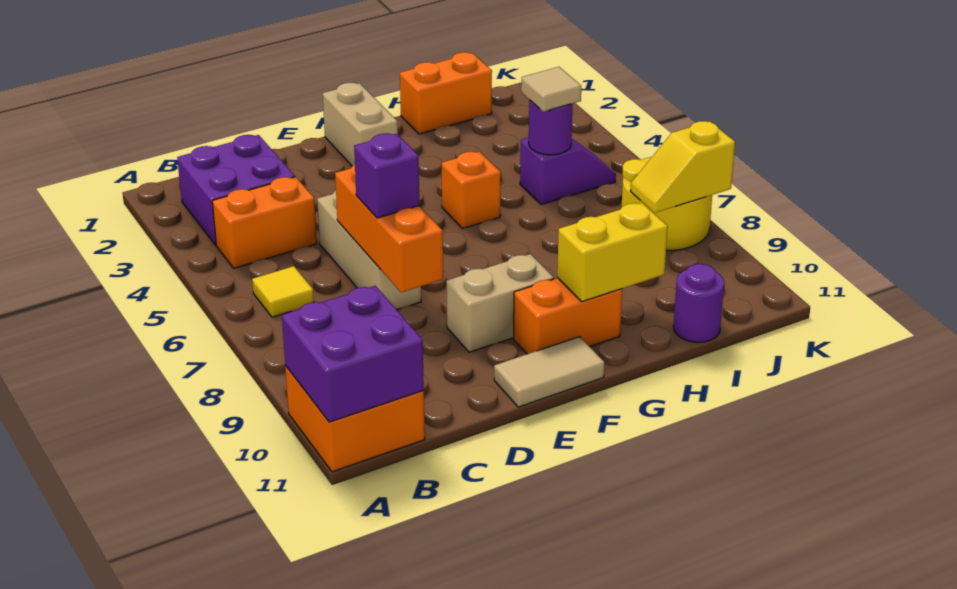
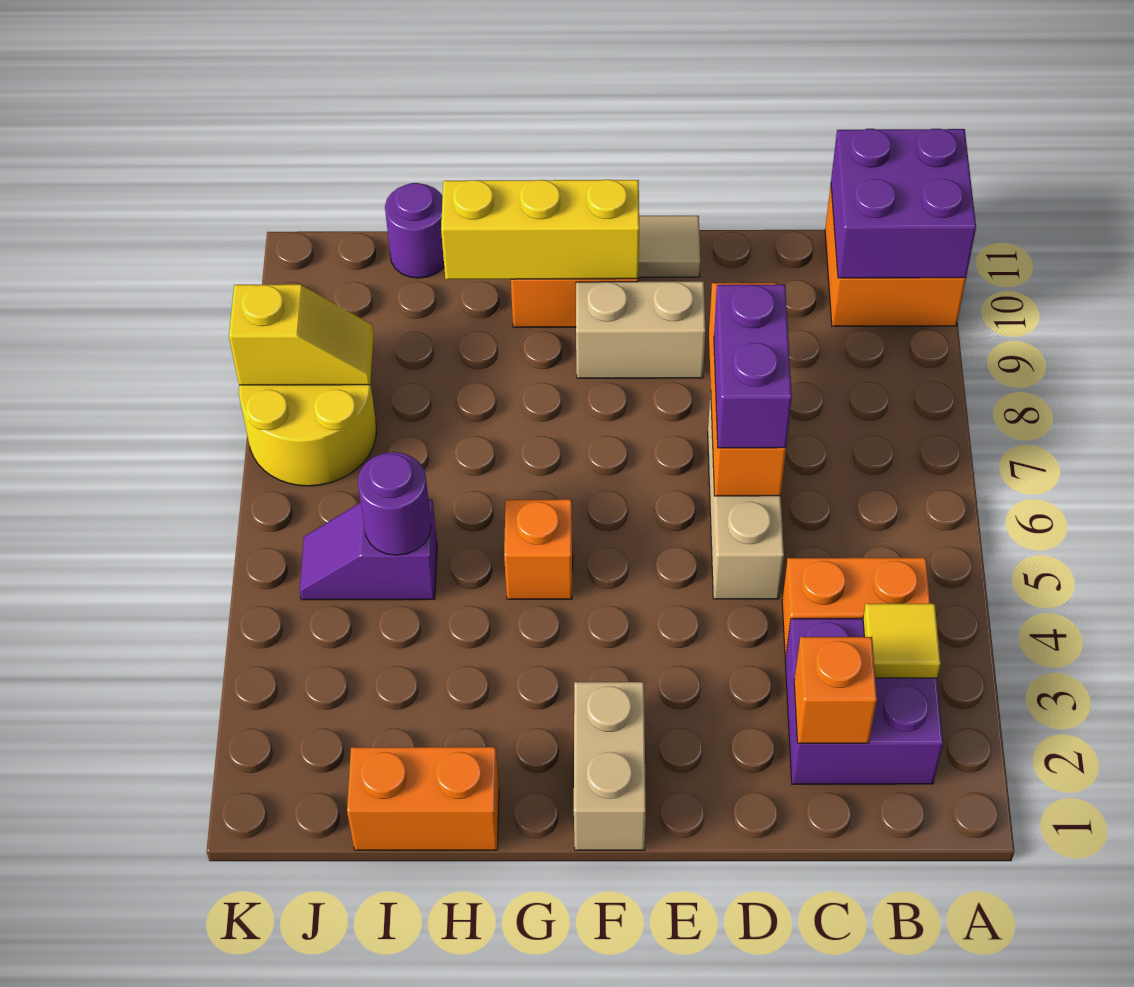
yellow 1x1 tile [252,266,314,317] -> yellow 1x1 tile moved to [863,604,941,678]
none -> orange 1x1 brick [794,637,877,743]
purple 1x1 brick [354,133,419,218] -> purple 1x2 brick [714,285,792,448]
yellow 1x2 brick [557,203,668,302] -> yellow 1x3 brick [441,180,639,279]
tan 1x1 tile [521,67,581,112] -> none

